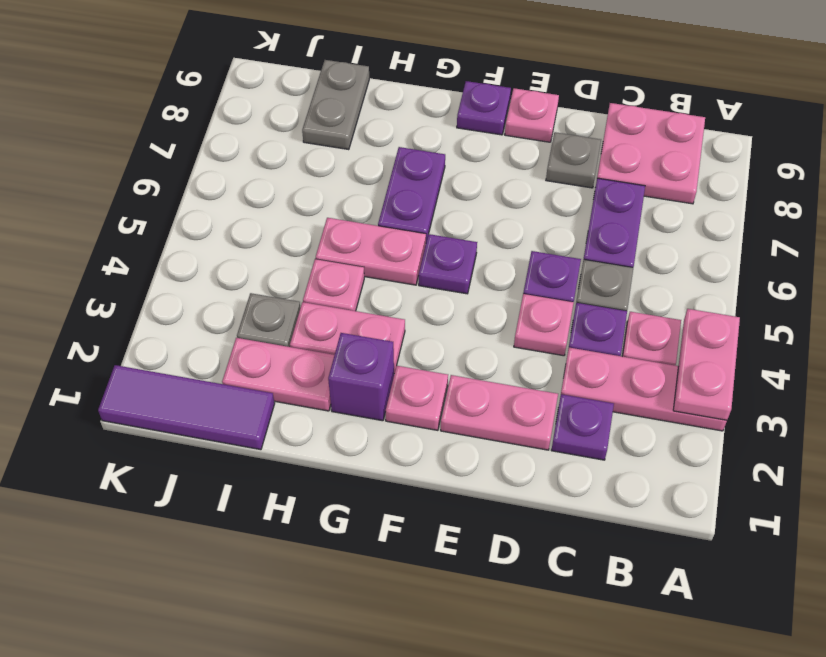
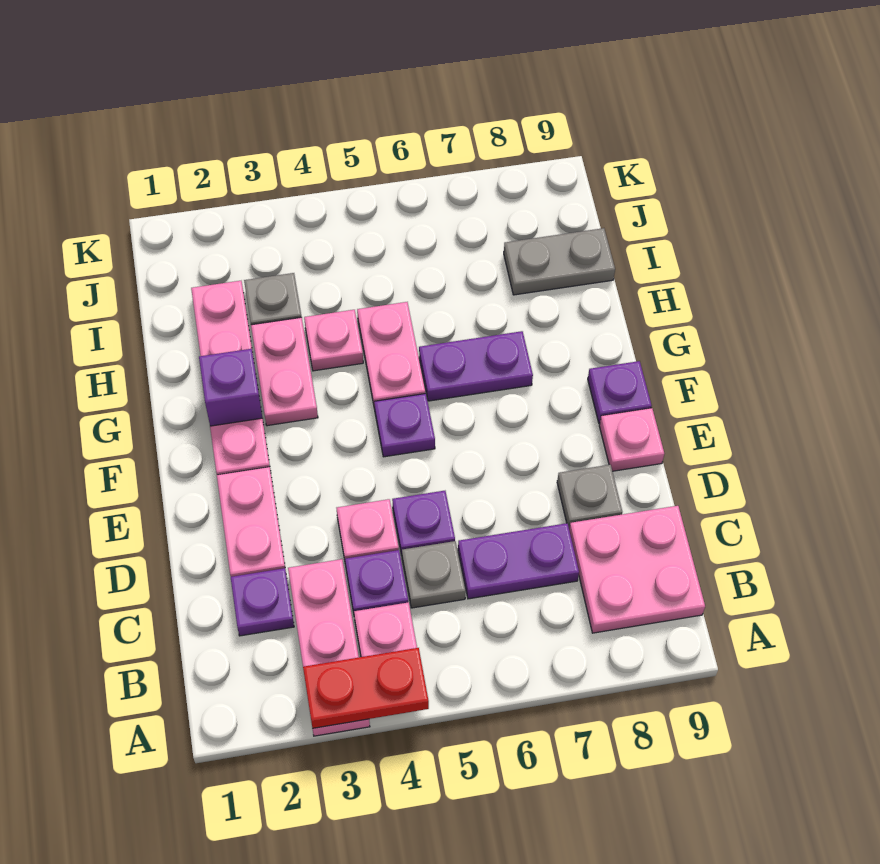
pink 1x2 plate [673,309,740,420] -> red 1x2 plate [303,648,429,728]
purple 1x3 tile [98,365,275,450] -> none

